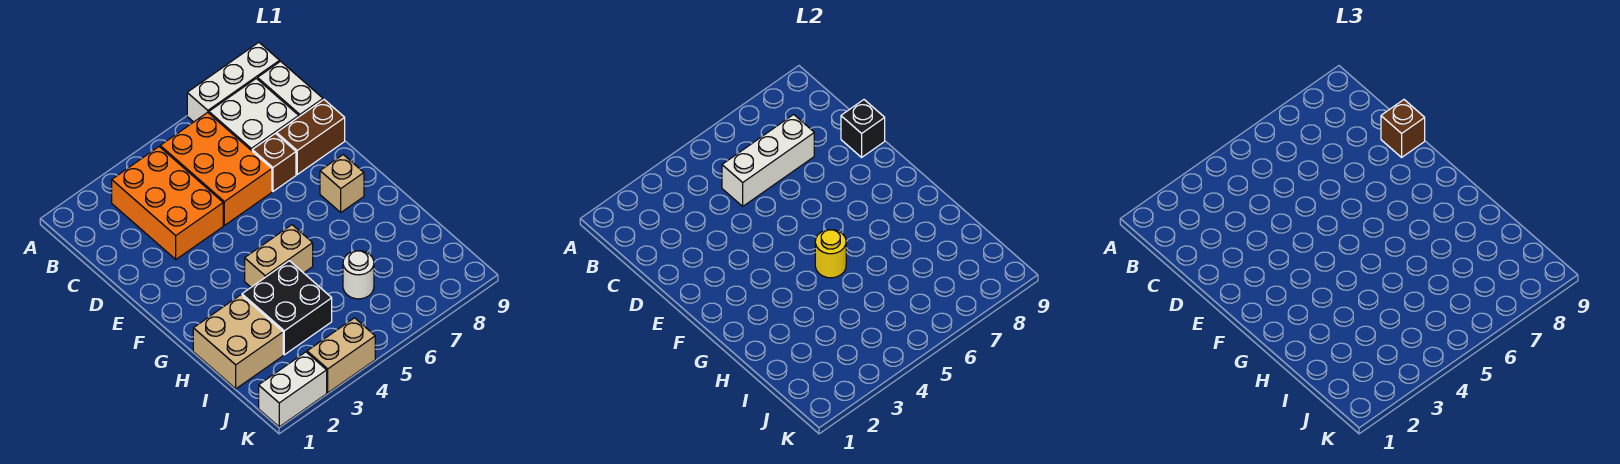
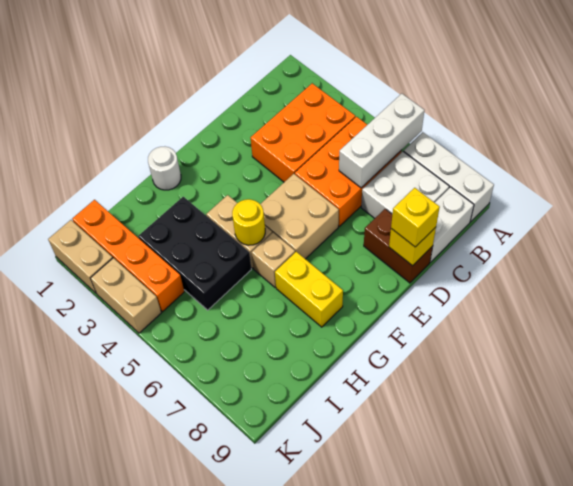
white 1x3 brick [722,114,814,206] -> white 1x3 brick turned to [339,94,424,188]
brown 1x1 brick [252,134,296,191] -> none
black 1x1 brick [841,100,885,157] -> yellow 1x1 brick [389,227,436,266]
brown 1x1 brick [1381,100,1425,157] -> yellow 1x1 brick [391,188,440,247]
tan 1x1 brick [320,155,364,212] -> tan 1x1 brick moved to [252,233,295,287]
none -> yellow 1x2 brick [275,252,343,327]
tan 2x2 brick [193,295,283,389] -> tan 2x2 brick moved to [260,174,339,259]
black 2x2 brick [242,261,332,355] -> black 2x3 brick [138,197,251,310]
white 1x1 round brick [343,251,374,299] -> white 1x1 round brick moved to [148,147,181,190]
none -> orange 1x4 brick [72,200,184,312]
white 1x2 brick [259,352,327,427] -> tan 1x2 brick [48,220,113,294]

